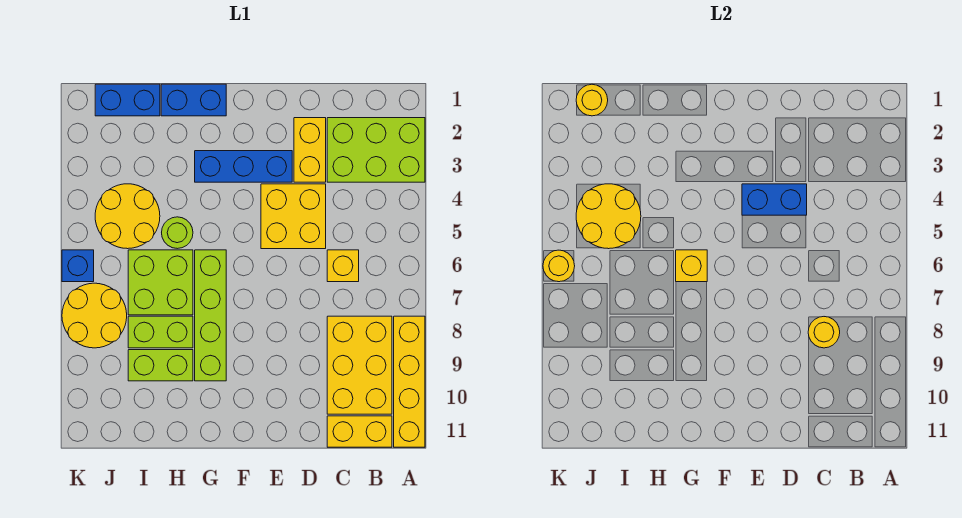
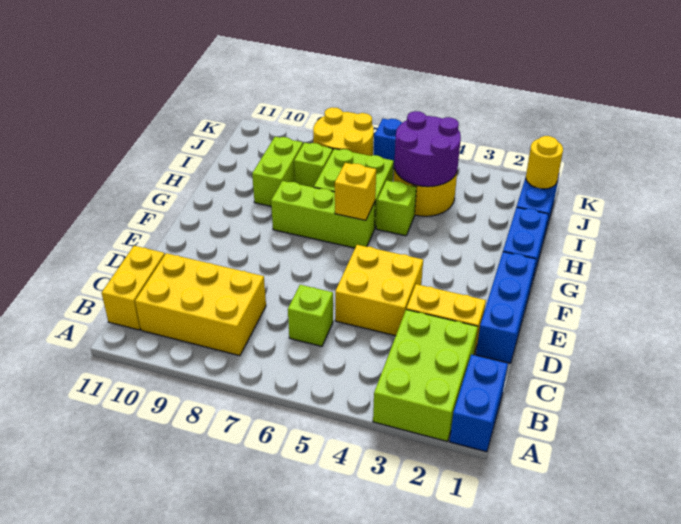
yellow 1x4 brick [394,316,425,447] -> none
yellow 1x1 brick [327,250,359,282] -> lime 1x1 brick [288,285,333,346]
yellow 1x1 round brick [808,317,840,348] -> none
blue 1x2 brick [742,184,807,215] -> blue 1x2 brick moved to [450,355,508,452]
blue 1x3 brick [195,151,292,182] -> blue 1x3 brick moved to [476,252,536,363]
lime 1x4 brick [195,250,226,381] -> lime 1x3 brick [271,181,375,248]
lime 1x1 round brick [162,217,193,249] -> lime 1x1 brick [376,180,416,236]
lime 1x2 brick [128,316,193,348] -> lime 1x1 brick [294,143,333,187]
yellow 2x2 round brick [576,184,641,249] -> purple 2x2 round brick [394,111,461,187]
yellow 1x1 round brick [543,250,575,282] -> none

